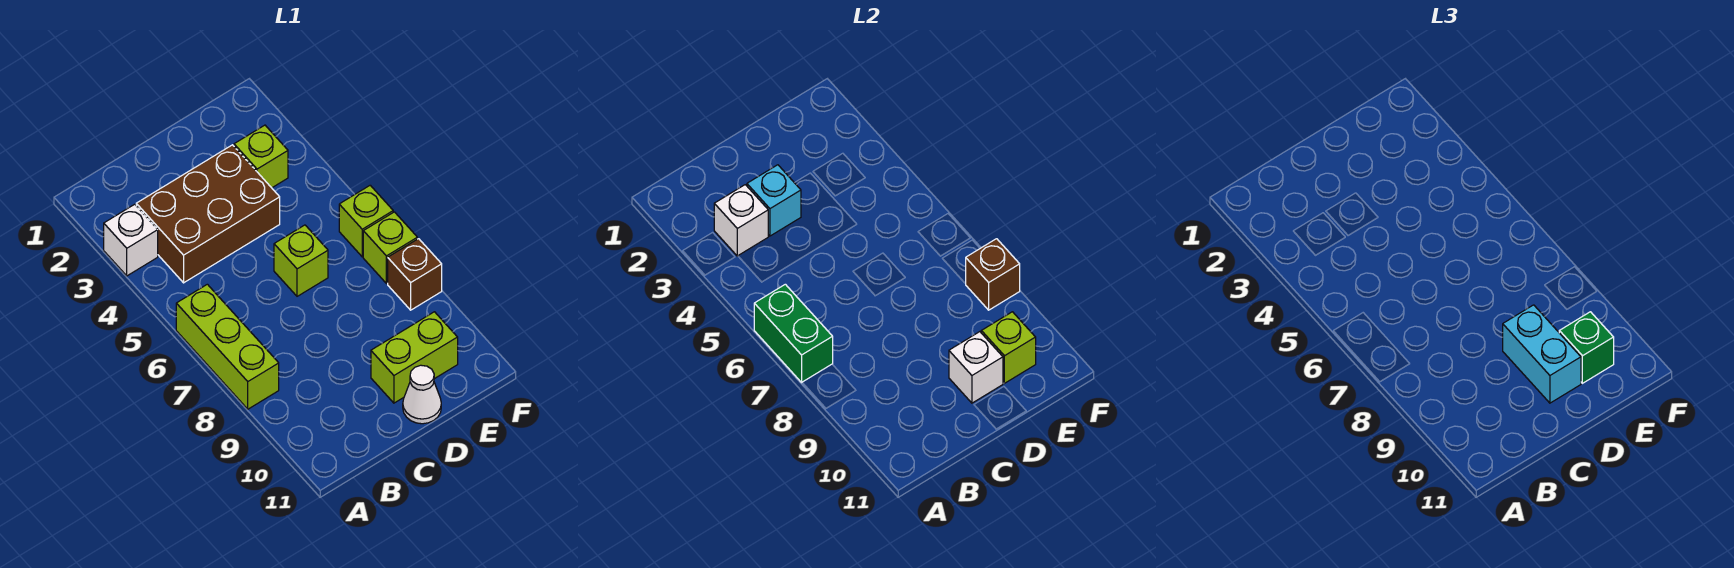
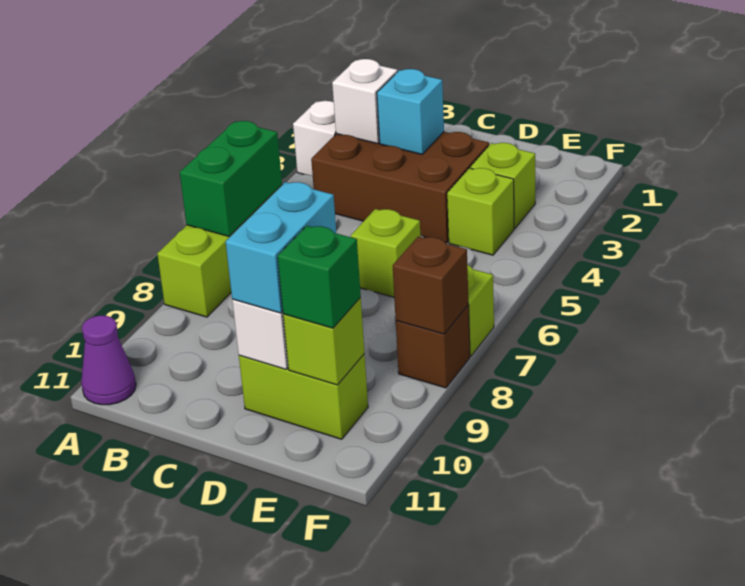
none -> purple 1x1 cone [81,315,136,405]
white 1x1 cone [403,365,441,424] -> none
lime 1x1 brick [339,185,393,257] -> lime 1x1 brick moved to [447,168,514,255]

